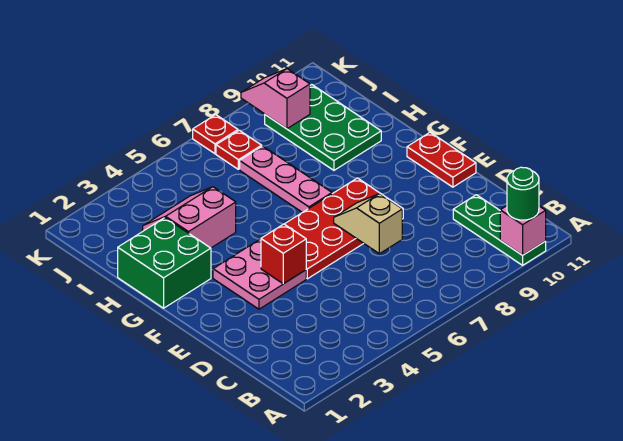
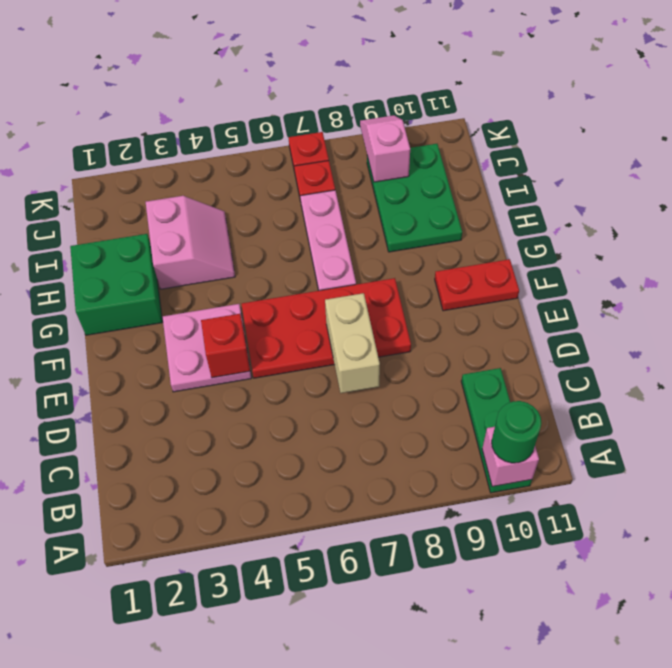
tan 1x2 slope [334,194,402,254] -> tan 1x2 brick [325,293,380,393]
red 1x2 plate [407,132,476,187] -> red 1x2 plate turned to [435,259,519,311]
pink 2x2 slope [143,187,236,248] -> pink 2x2 slope turned to [146,196,235,289]

